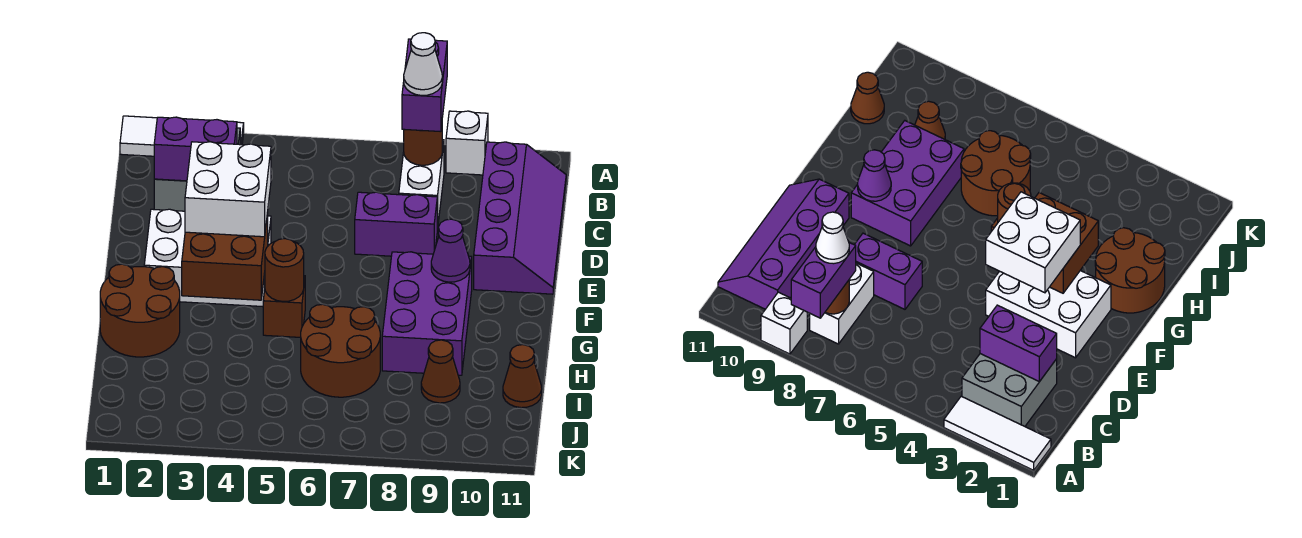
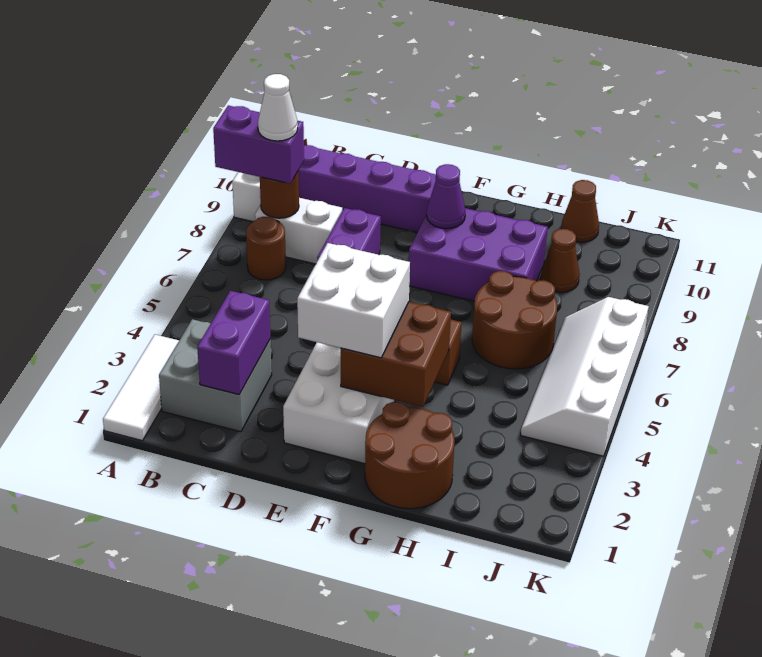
brown 1x1 round brick [265,239,304,301] -> brown 1x1 round brick moved to [246,217,286,280]
none -> white 2x4 slope [521,297,649,456]

